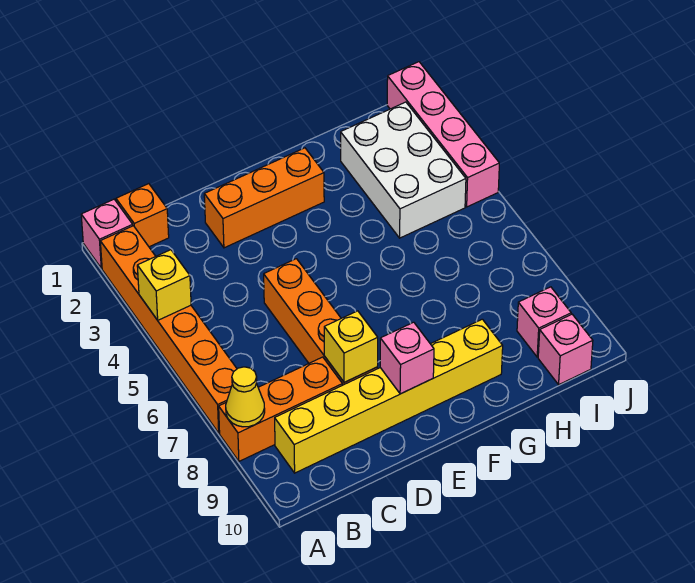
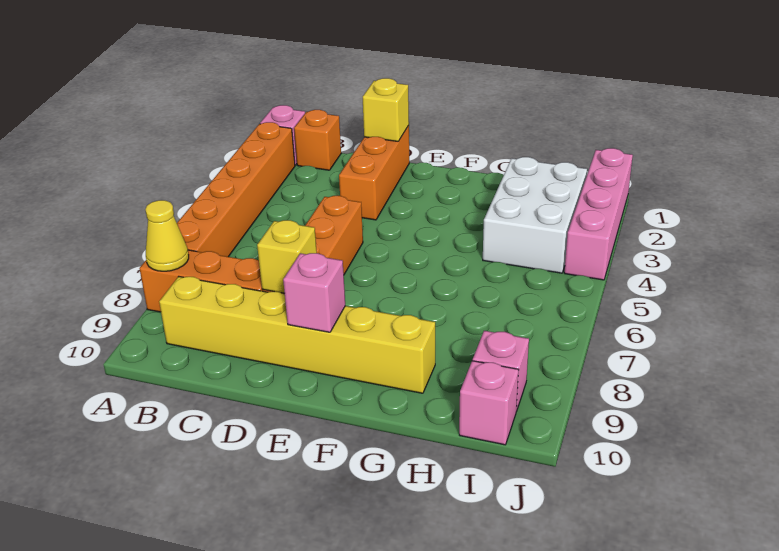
yellow 1x1 brick [137,250,191,320] -> yellow 1x1 brick moved to [363,78,409,141]
orange 1x3 brick [204,148,324,248] -> orange 1x3 brick turned to [339,125,409,220]

